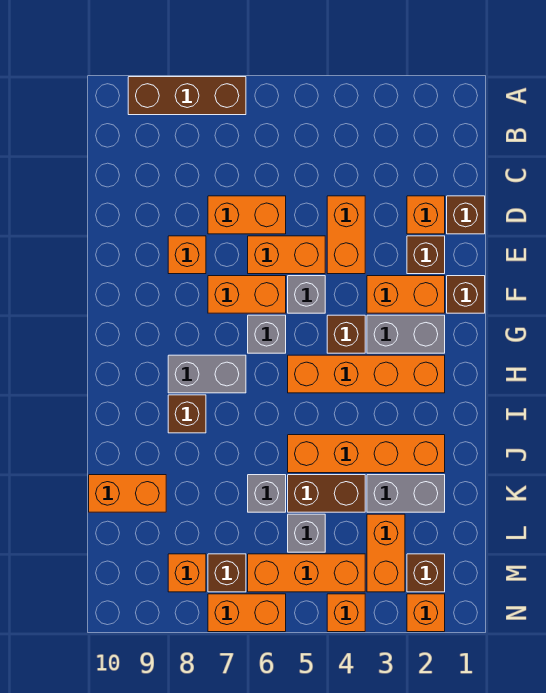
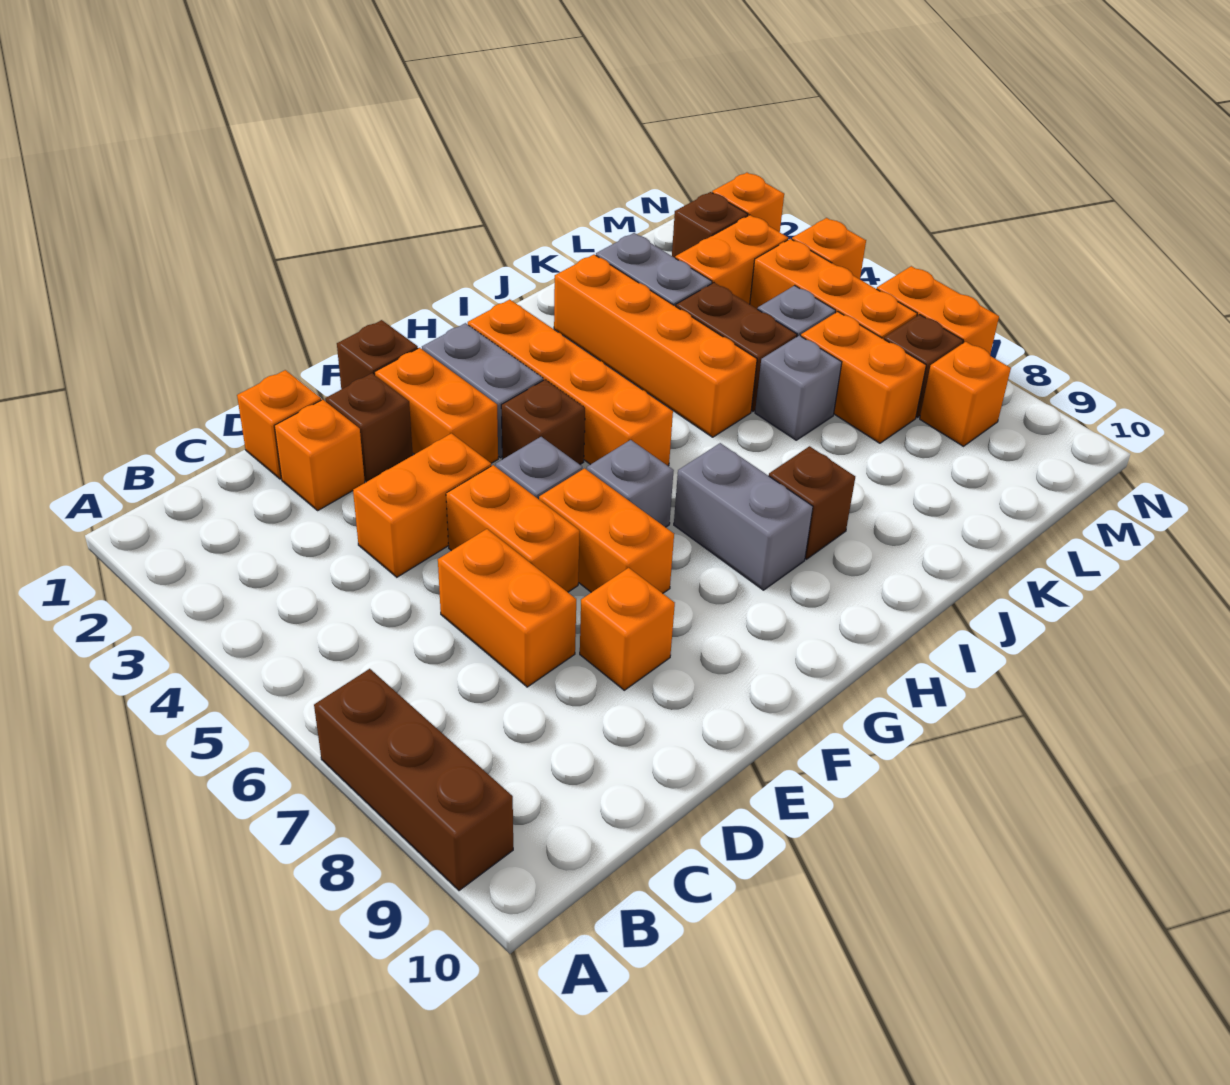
brown 1x1 brick [447,196,485,234] -> orange 1x1 brick [237,370,321,479]
orange 1x2 brick [89,475,166,512] -> orange 1x2 brick moved to [801,312,926,443]

